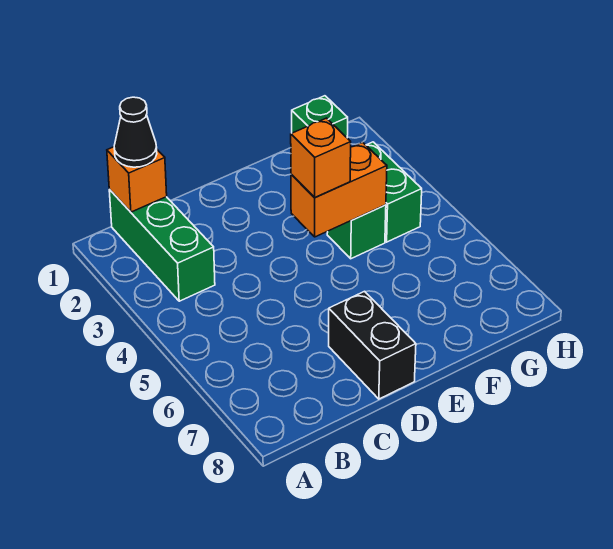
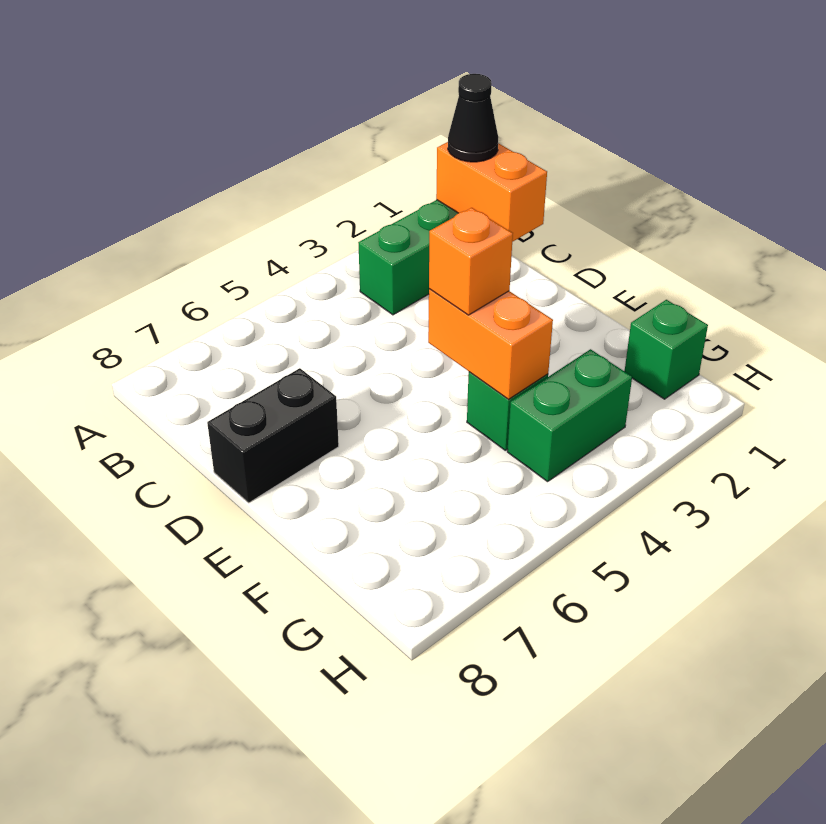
orange 1x1 brick [107,147,167,212] -> orange 1x2 brick [436,142,547,242]

